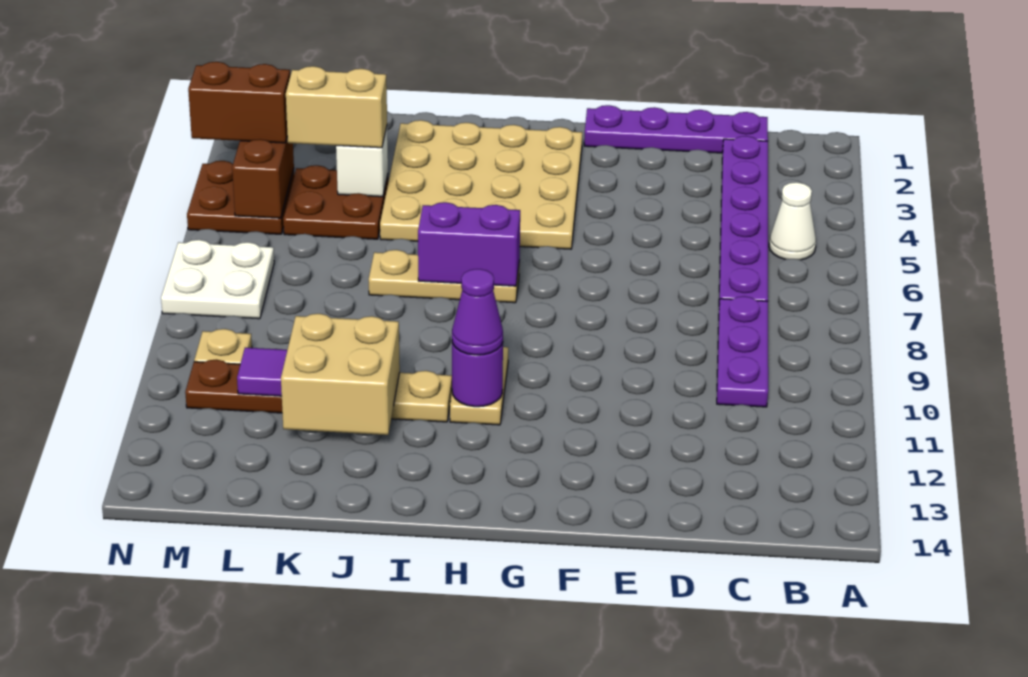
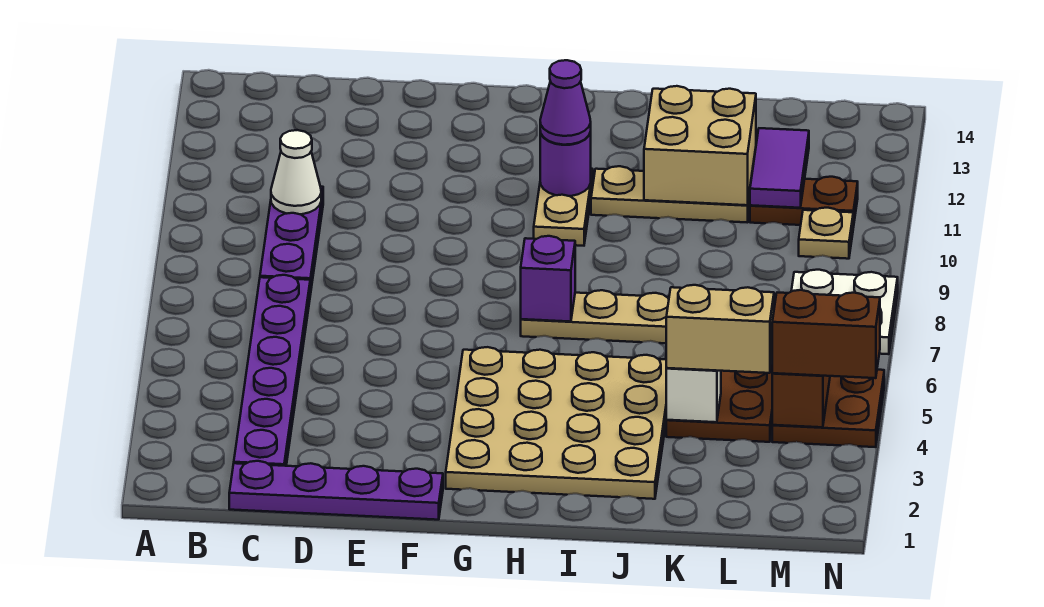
white 1x1 cone [769,182,816,260] -> white 1x1 cone moved to [271,130,321,214]
purple 1x2 brick [418,202,520,286] -> purple 1x1 brick [521,236,575,322]
purple 1x1 tile [237,348,287,396] -> purple 1x2 tile [750,128,809,208]

